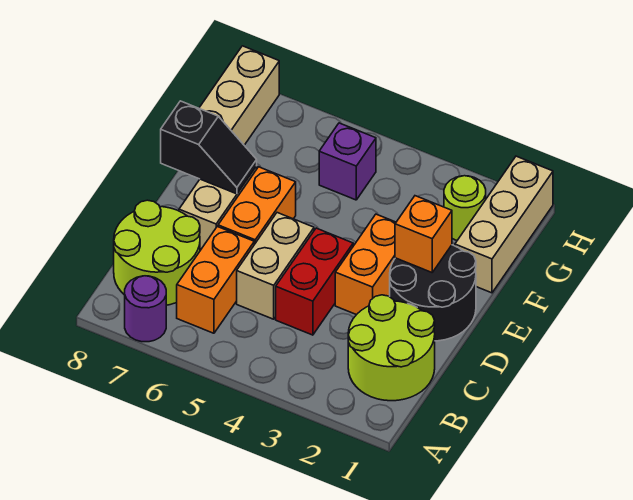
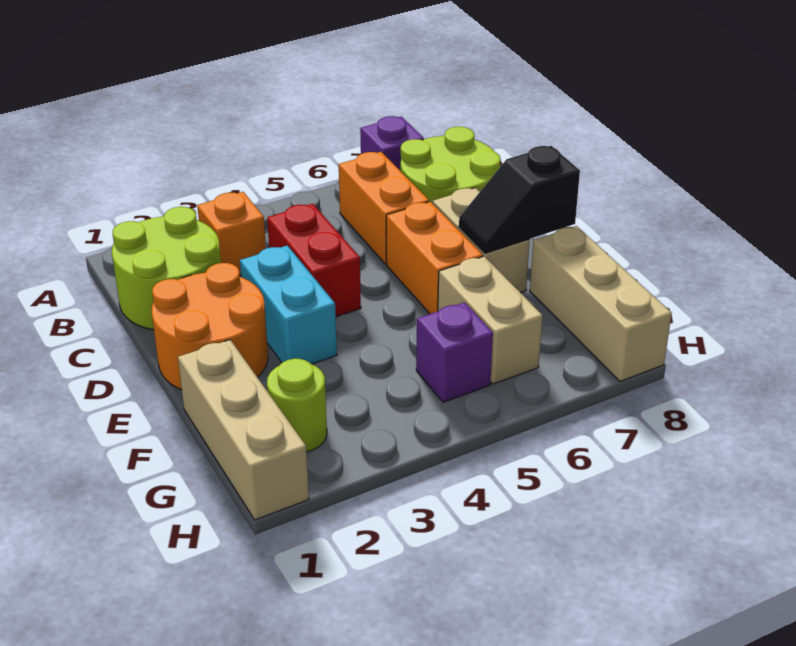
purple 1x1 round brick [125,276,166,342] -> purple 1x1 brick [360,116,424,171]
tan 1x2 brick [237,213,314,319] -> tan 1x2 brick moved to [438,256,543,384]
black 2x2 round brick [390,245,476,341] -> orange 2x2 round brick [152,263,268,390]
orange 1x2 brick [335,214,396,315] -> cyan 1x2 brick [240,245,337,364]
orange 1x1 brick [395,196,452,272] -> orange 1x1 brick moved to [197,192,266,276]

